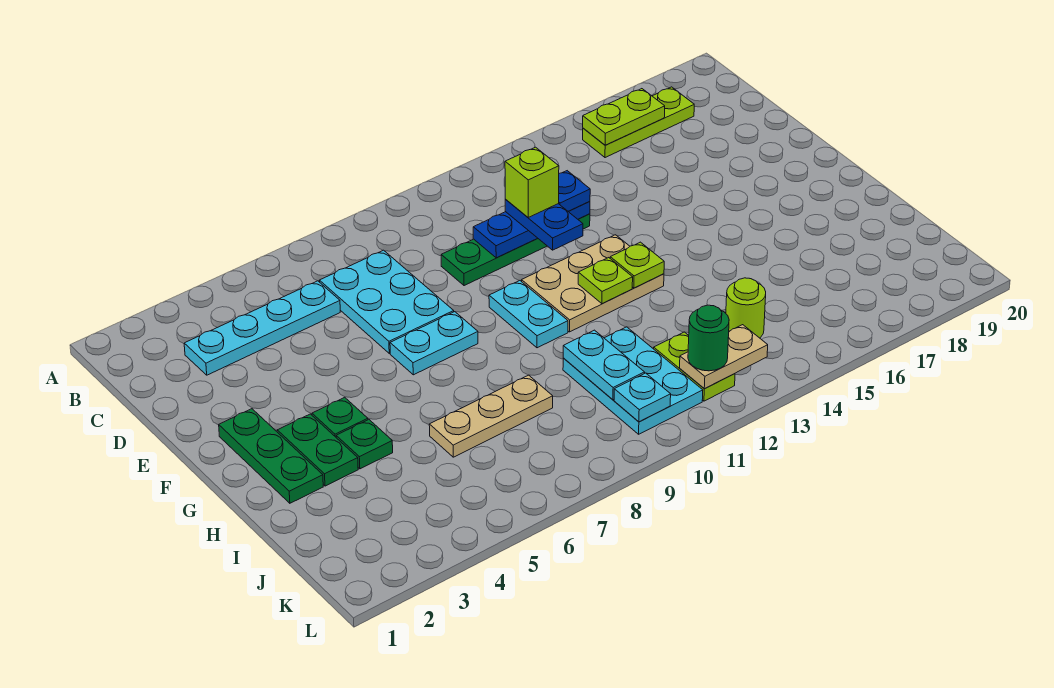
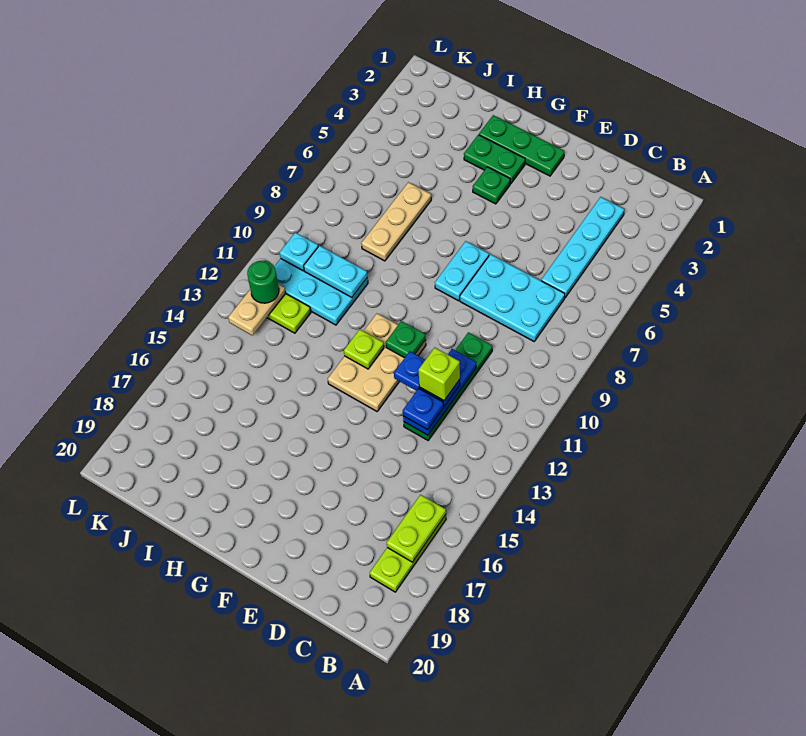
cyan 1x2 plate [489,281,568,348] -> none
lime 1x1 plate [610,242,664,288] -> none
green 1x1 plate [336,420,393,469] -> green 1x1 plate moved to [386,321,426,358]
lime 1x1 round brick [726,278,766,338] -> none

